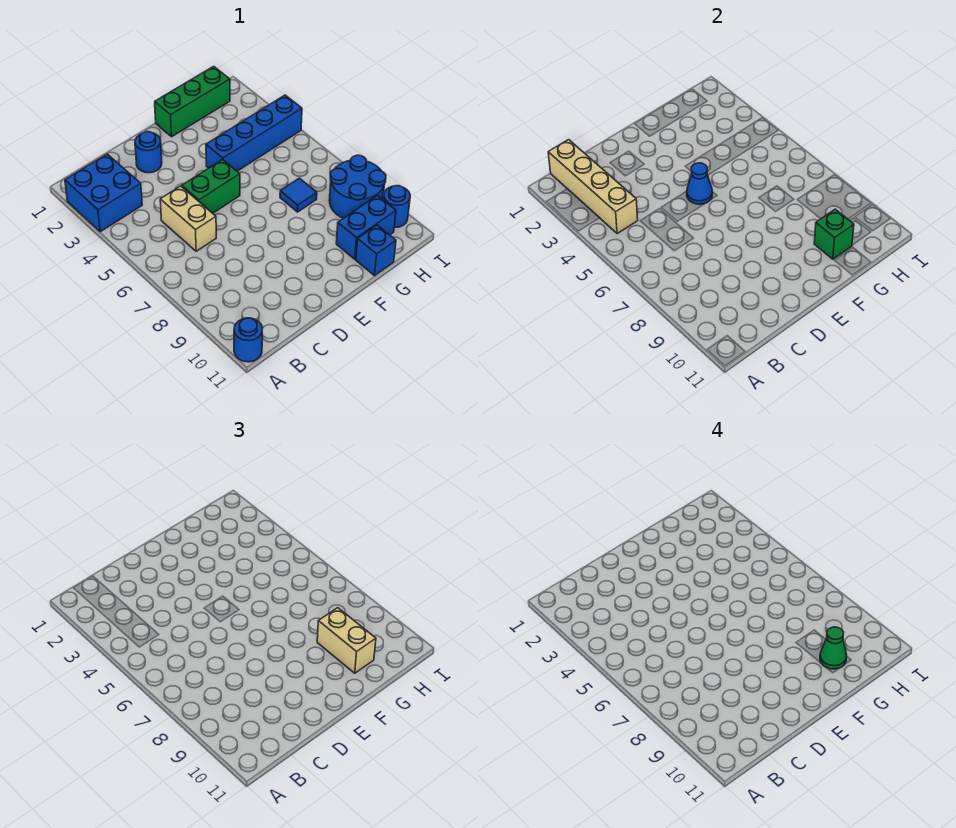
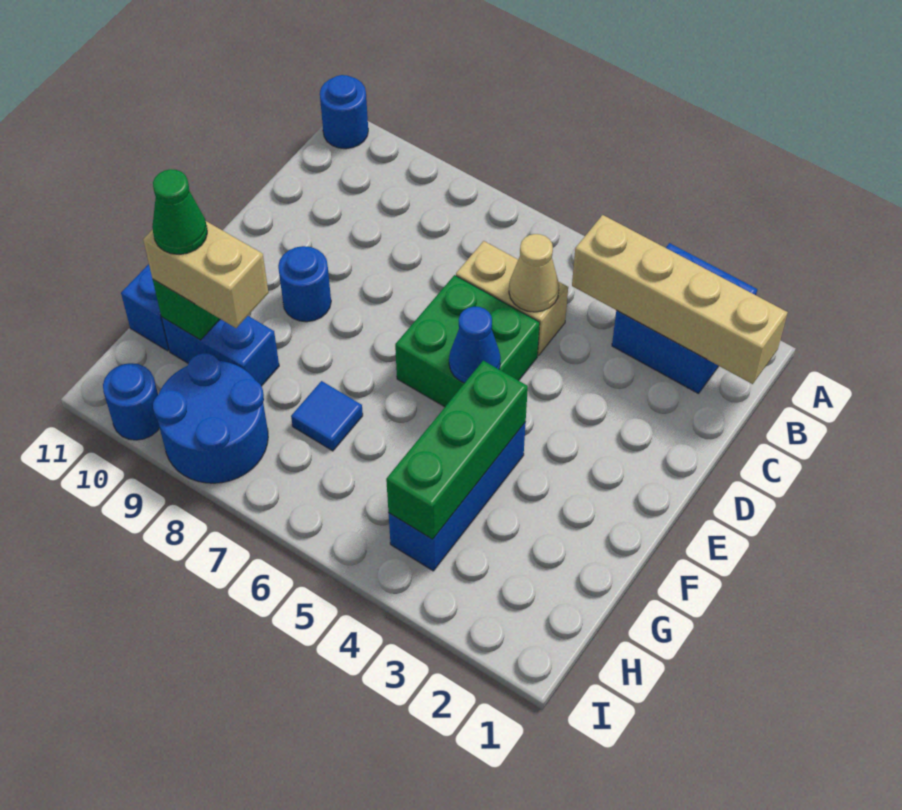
none -> tan 1x1 cone [509,234,559,312]
blue 1x1 round brick [135,132,162,173] -> blue 1x1 round brick moved to [278,246,331,322]
green 1x2 brick [182,160,240,213] -> green 2x2 brick [395,275,540,407]
green 1x3 brick [155,66,230,137] -> green 1x3 brick moved to [386,361,528,539]
blue 1x4 brick [206,95,302,171] -> blue 1x3 brick [389,422,526,571]
blue 1x2 brick [336,196,396,259] -> blue 1x2 brick turned to [162,316,279,386]

